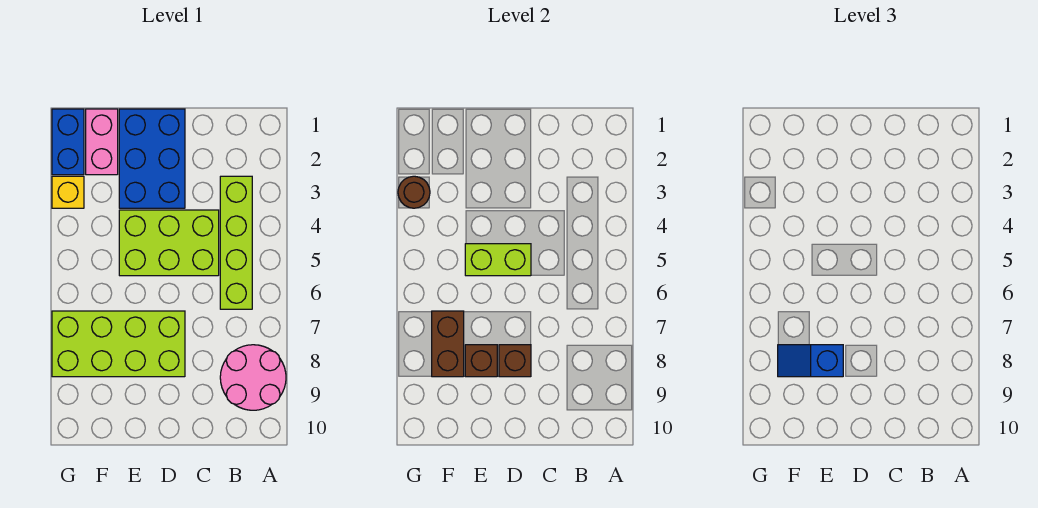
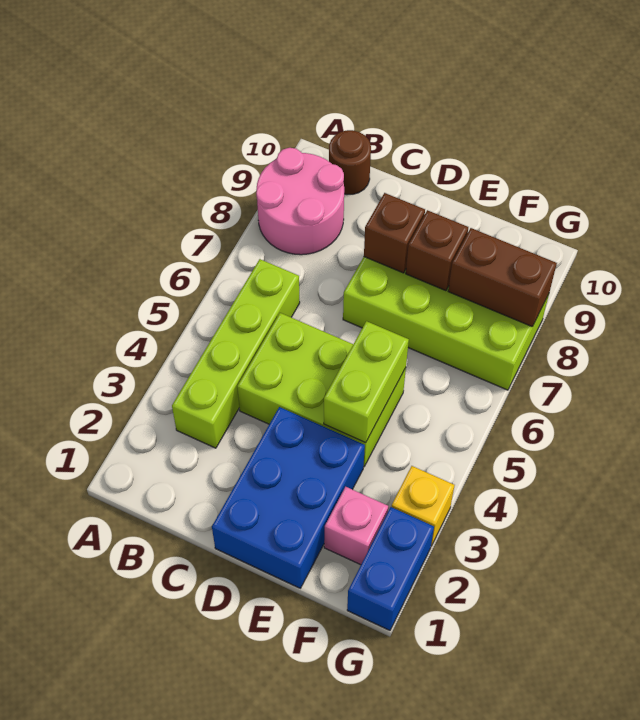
lime 1x2 brick [465,244,531,276] -> lime 1x2 brick turned to [324,321,409,443]
blue 1x2 slope [778,345,843,377] -> none
pink 1x2 brick [86,109,118,175] -> pink 1x1 brick [324,487,388,565]
brown 1x2 brick [432,311,464,377] -> brown 1x2 brick turned to [448,228,557,327]
brown 1x1 round brick [398,176,430,208] -> brown 1x1 round brick moved to [329,130,371,195]

